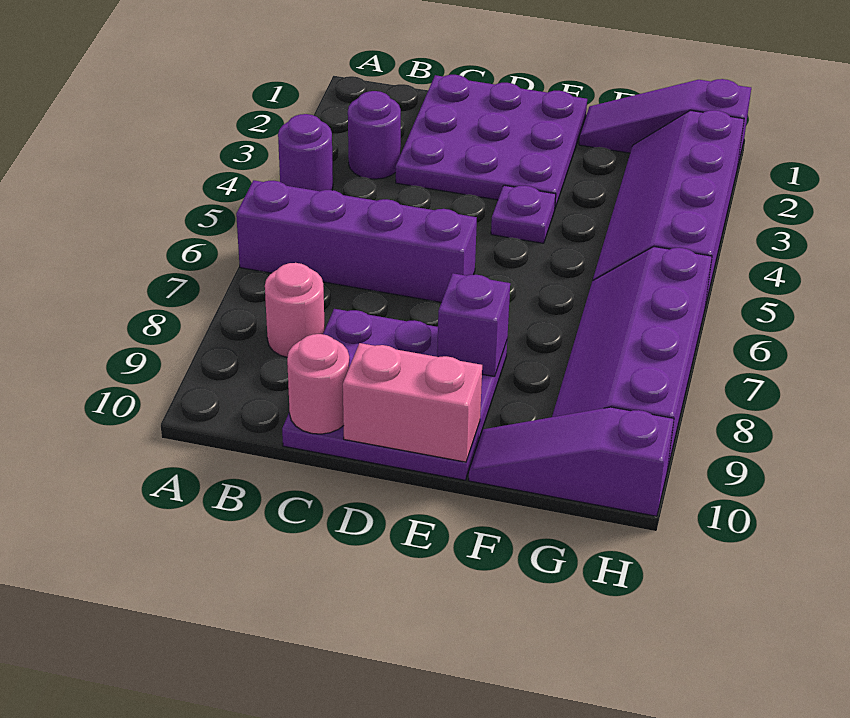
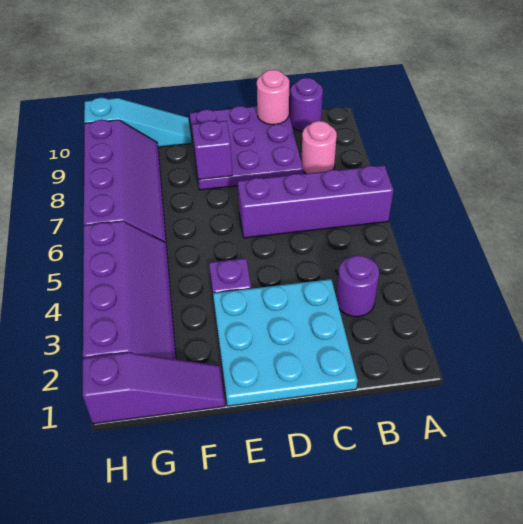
purple 1x1 round brick [278,114,333,191] -> purple 1x1 round brick moved to [290,78,323,131]
purple 3x3 plate [396,75,587,208] -> cyan 3x3 plate [213,279,358,406]
pink 1x2 brick [343,343,482,462] -> none
purple 1x3 slope [469,407,674,516] -> cyan 1x3 slope [84,98,192,147]

